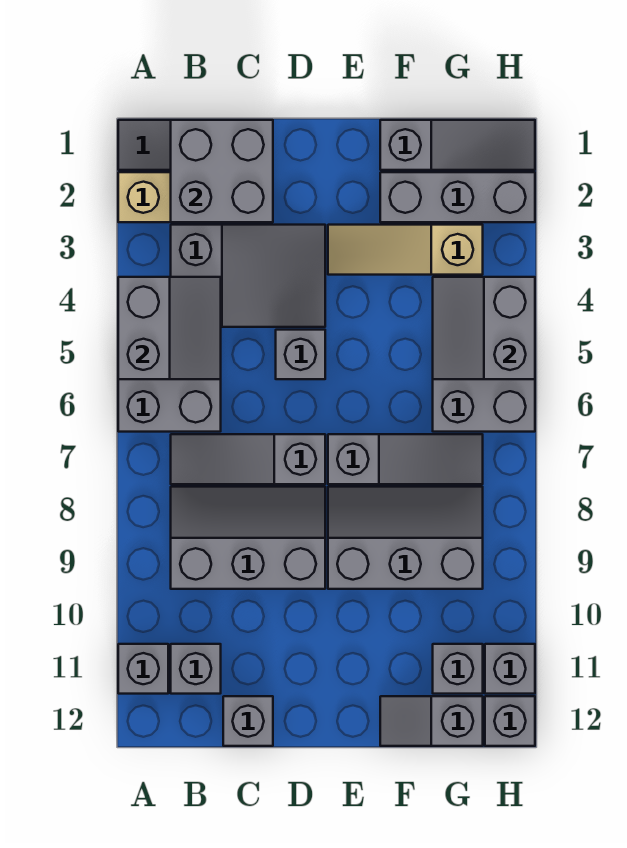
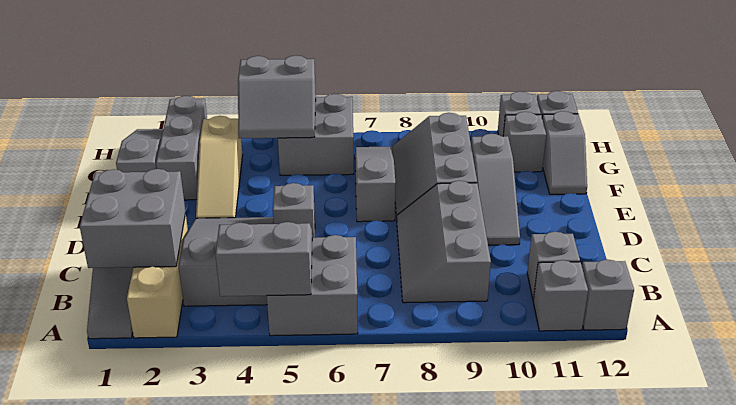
grey 1x3 slope [171,434,325,484] -> grey 1x3 slope moved to [471,134,520,245]
grey 1x1 brick [223,696,273,746] -> grey 1x1 brick moved to [582,259,634,330]

